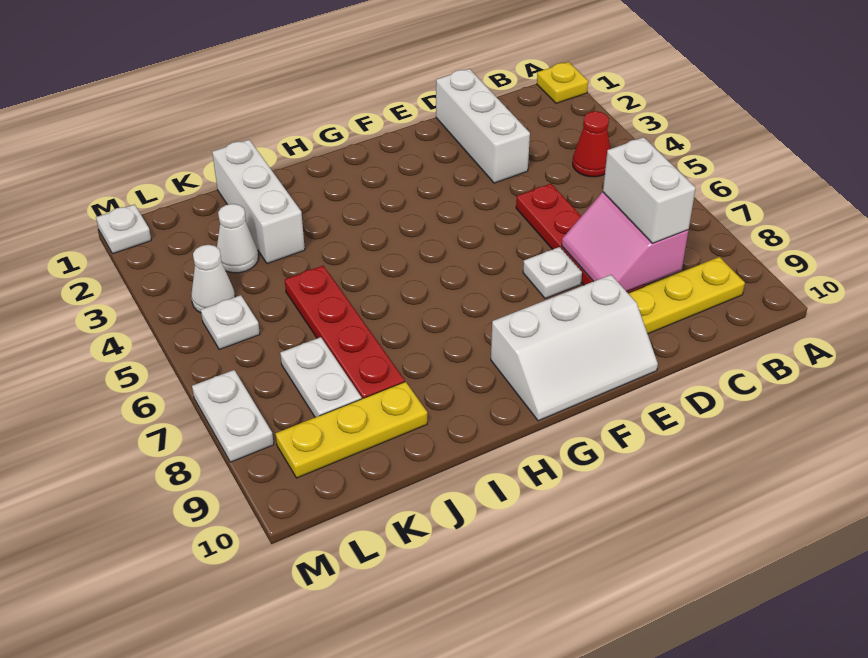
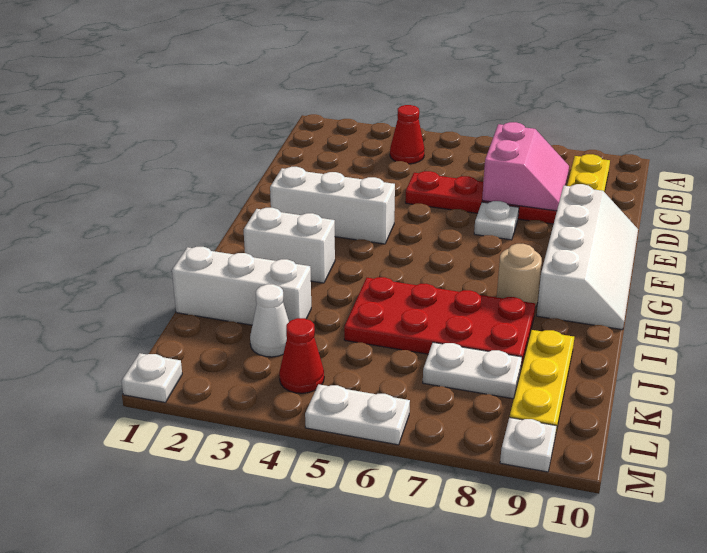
yellow 1x1 plate [537,62,588,103] -> none
pink 2x2 slope [562,192,688,292] -> pink 2x2 slope turned to [482,122,569,211]
white 1x2 brick [603,137,696,243] -> white 1x2 brick moved to [244,208,335,283]
white 1x3 brick [436,69,530,183] -> white 1x3 brick moved to [270,167,395,244]
white 2x3 slope [491,275,658,421] -> white 2x4 slope [537,184,638,330]
none -> tan 1x1 round brick [497,244,542,307]
red 1x4 plate [285,266,405,399] -> red 2x4 plate [344,277,535,367]
white 1x1 cone [191,245,235,313] -> red 1x1 cone [279,318,324,393]
white 1x1 plate [201,295,260,349] -> white 1x1 plate moved to [500,417,556,472]
white 1x2 plate [192,370,274,462] -> white 1x2 plate moved to [305,384,410,445]

